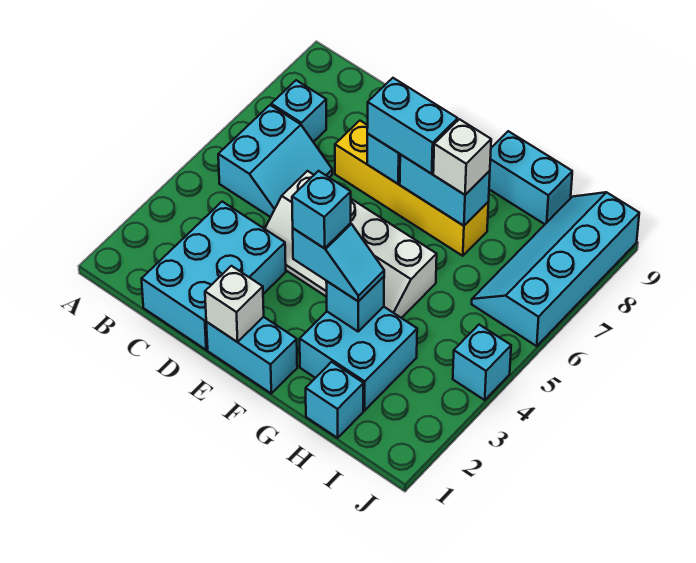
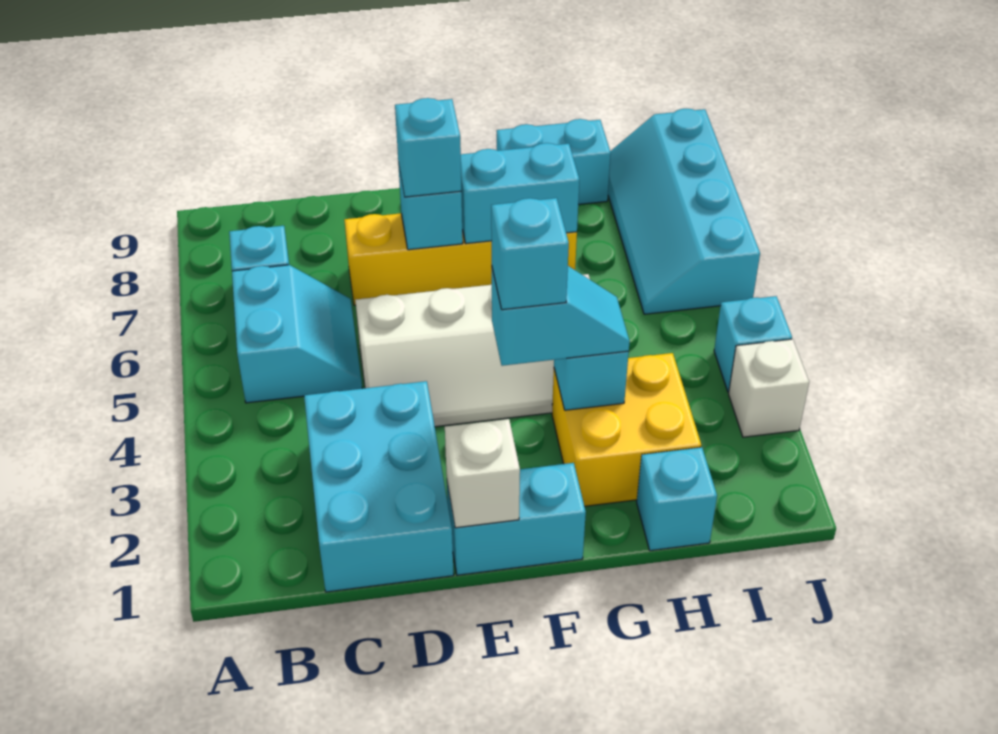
cyan 1x2 brick [367,78,458,174] -> cyan 1x1 brick [395,98,461,197]
cyan 2x2 brick [300,307,417,410] -> yellow 2x2 brick [552,353,701,506]
white 1x1 brick [433,119,491,195] -> white 1x1 brick moved to [729,339,809,437]

